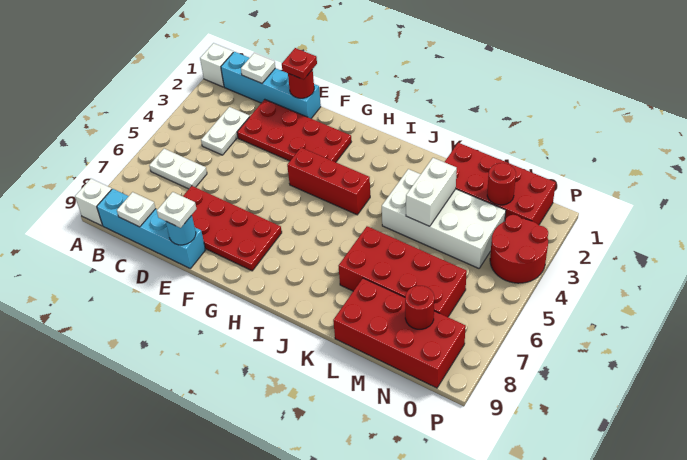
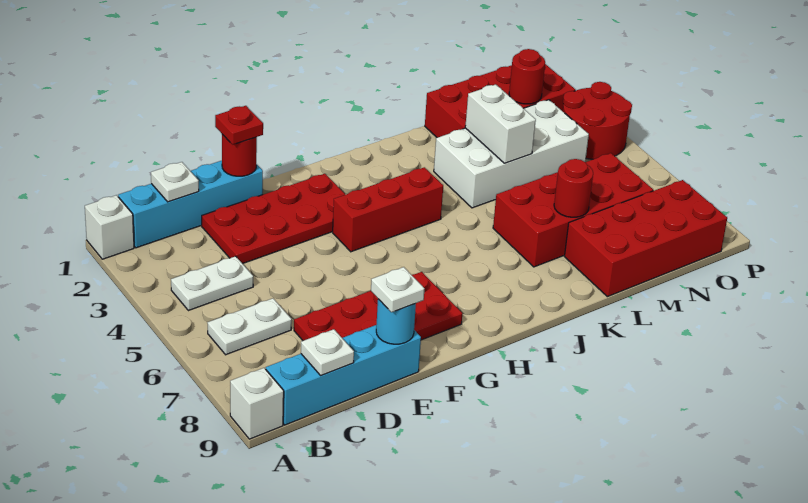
white 1x2 plate [201,107,250,155] -> white 1x2 plate turned to [171,256,253,311]
red 1x1 round brick [405,286,434,329] -> red 1x1 round brick moved to [554,159,593,217]

